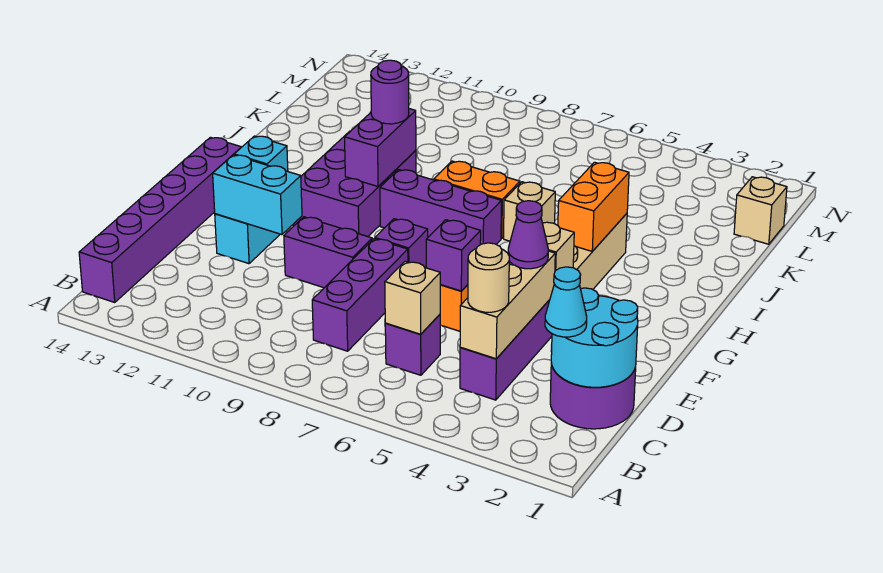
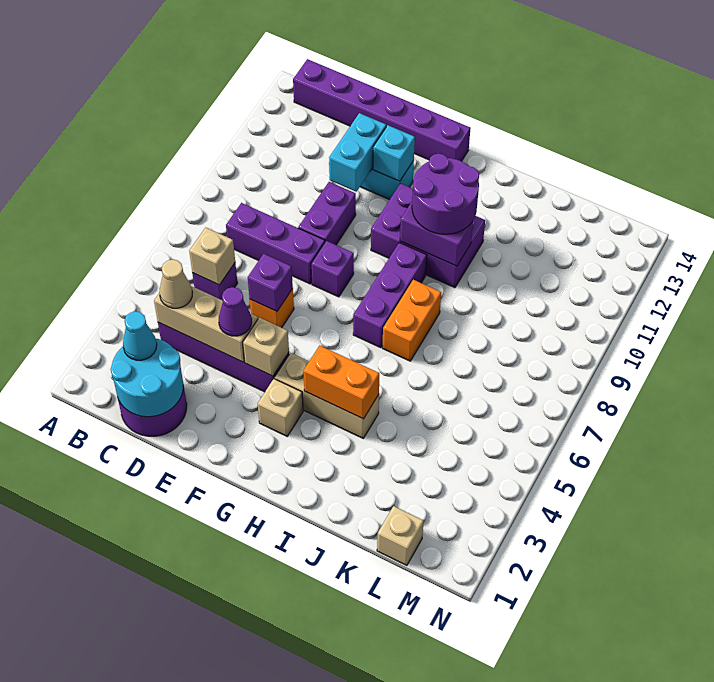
tan 1x1 round brick [468,243,509,312] -> tan 1x1 cone [159,260,192,308]
tan 1x1 brick [504,182,555,241] -> tan 1x1 brick moved to [258,379,303,436]
purple 1x1 round brick [371,60,409,124] -> purple 2x2 round brick [412,154,479,234]

